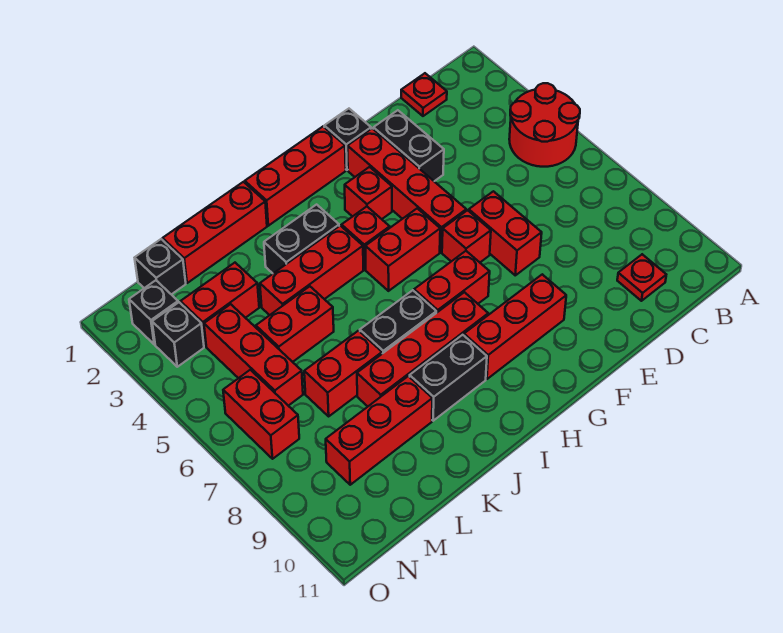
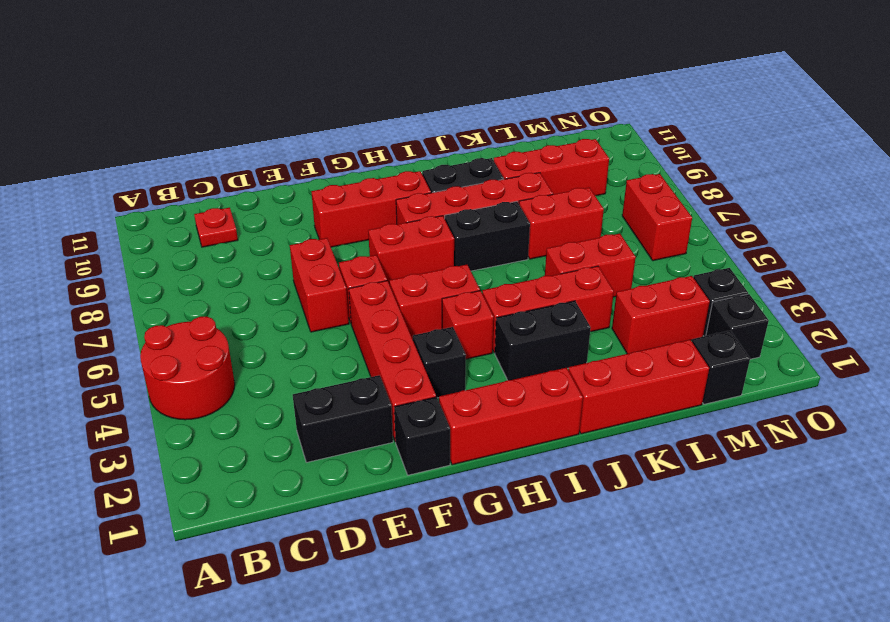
red 1x1 plate [401,73,447,116] -> none
black 1x2 brick [373,110,444,181] -> black 1x2 brick turned to [293,375,393,462]
red 1x1 brick [345,167,392,219] -> black 1x1 brick [413,327,466,398]
red 1x3 brick [204,304,303,406] -> none

